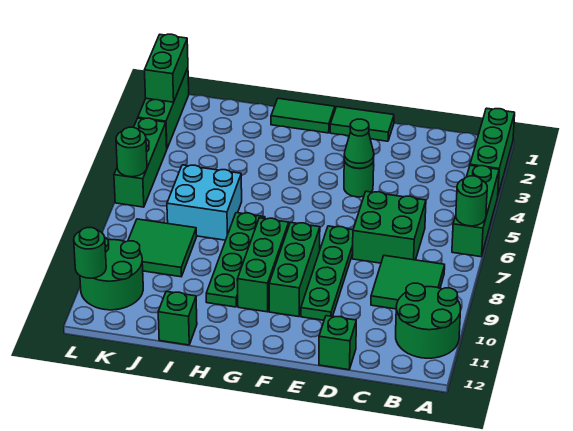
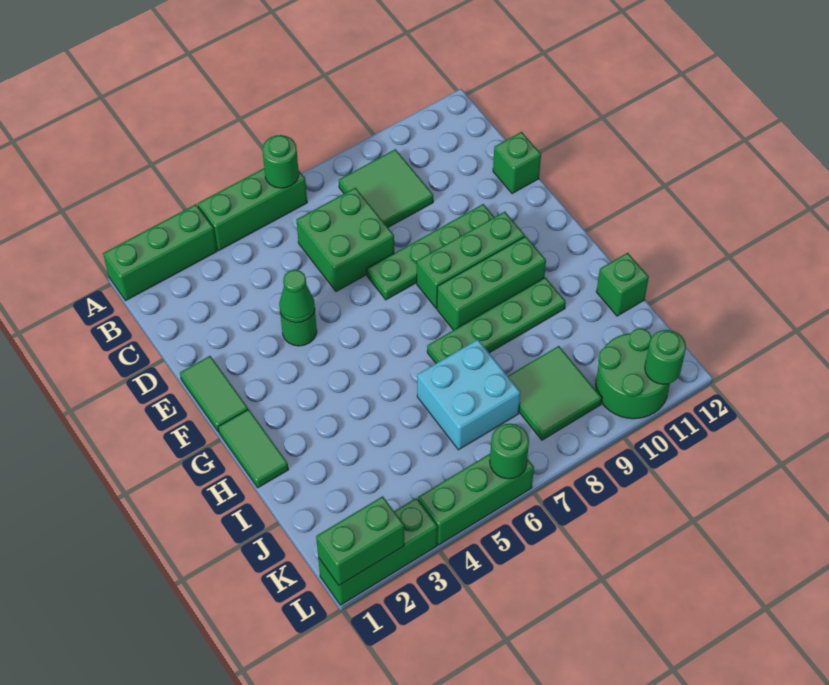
green 2x2 round brick [396,283,461,358] -> none

